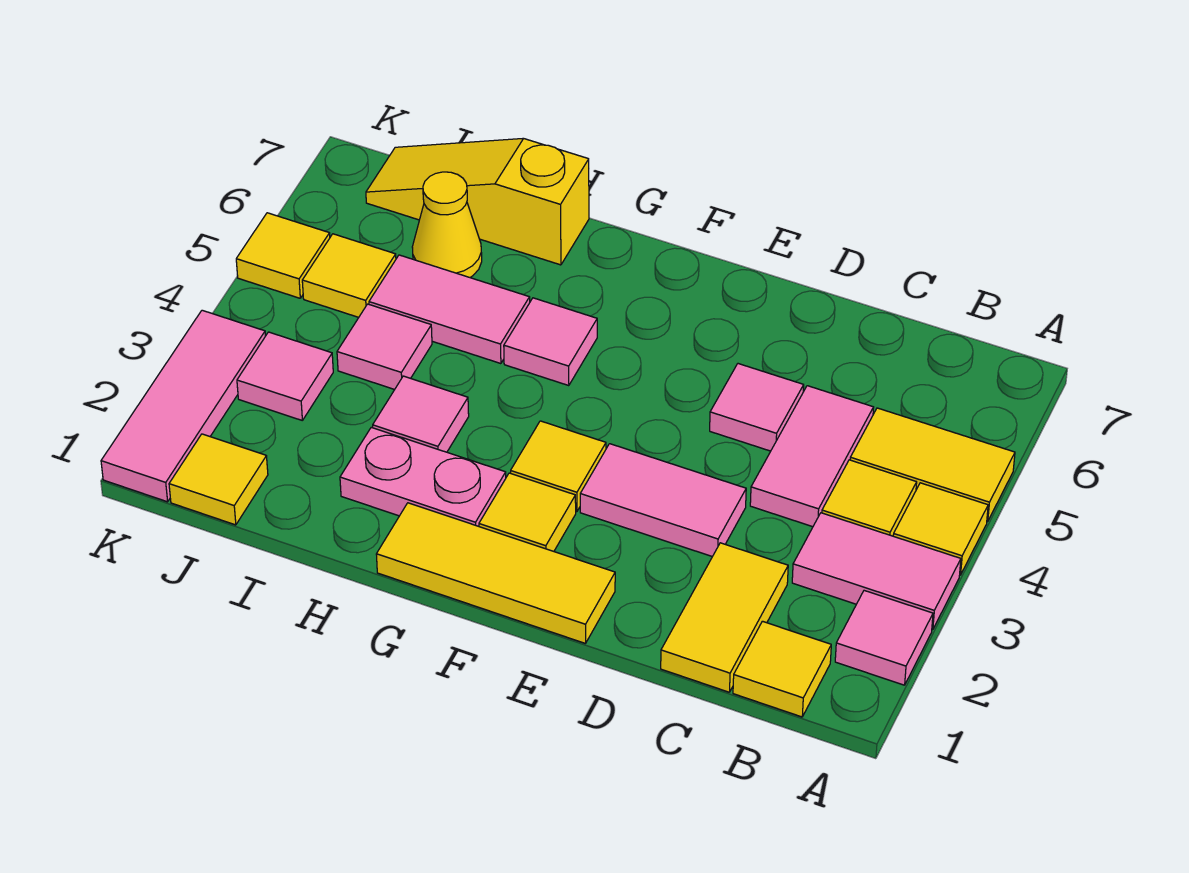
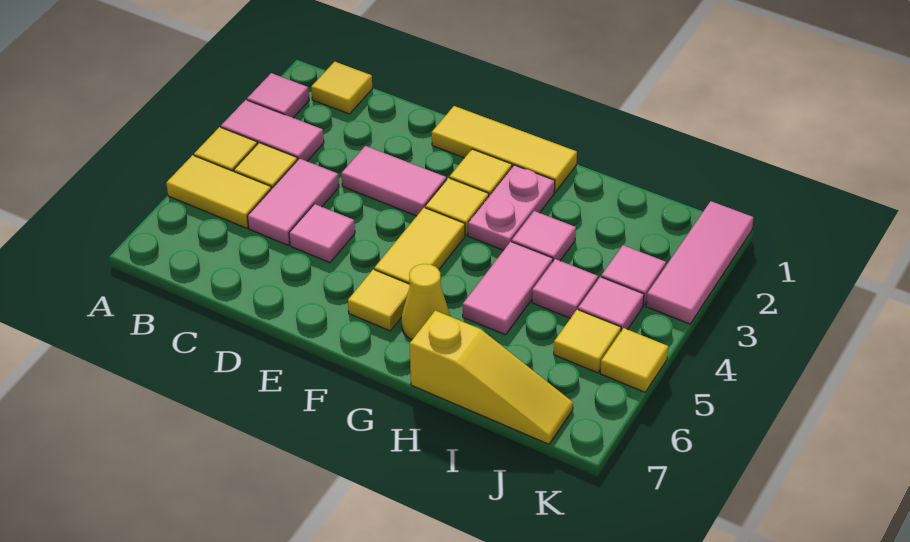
yellow 1x2 tile [661,543,788,692] -> yellow 1x2 tile moved to [374,208,465,284]
pink 1x2 plate [340,427,506,526] -> pink 1x2 plate turned to [468,165,555,250]
pink 1x1 tile [504,298,597,386] -> pink 1x1 tile moved to [578,277,644,331]
pink 1x2 tile [369,255,530,364] -> pink 1x2 tile turned to [463,242,553,335]
yellow 1x1 cone [412,172,482,277] -> yellow 1x1 cone moved to [402,264,450,340]
yellow 1x1 tile [169,434,268,525] -> yellow 1x1 tile moved to [348,269,410,331]

